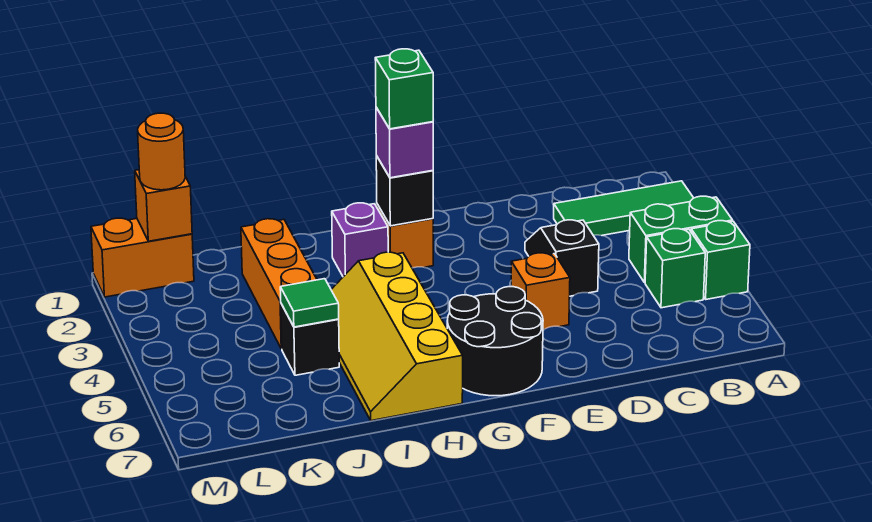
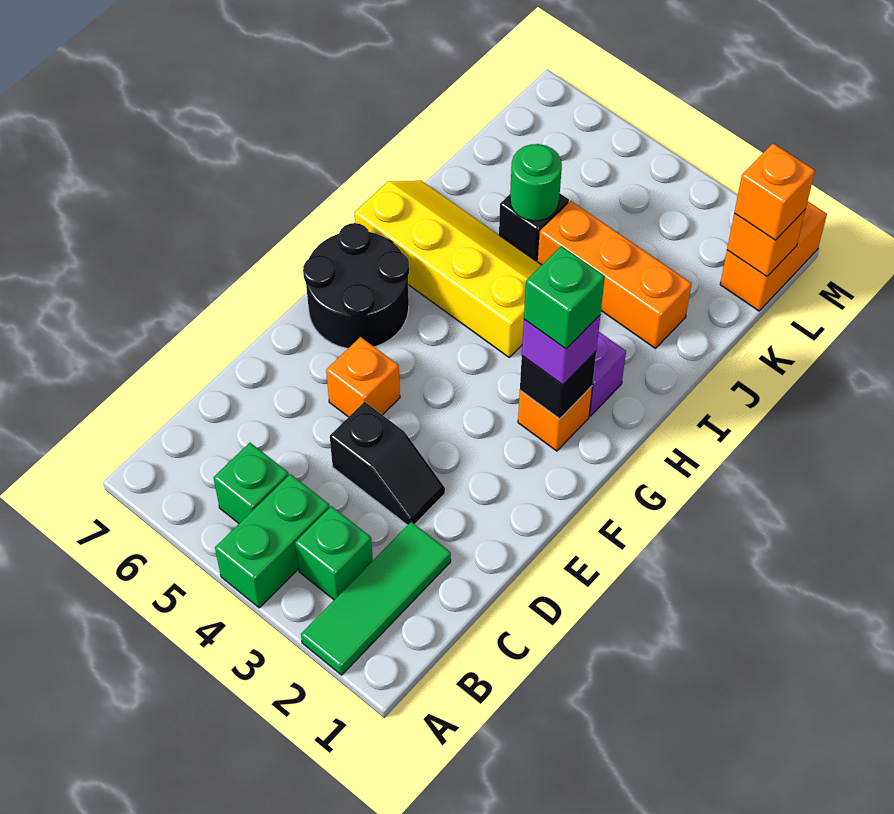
green 1x1 brick [691,221,750,299] -> green 1x1 brick moved to [295,506,373,600]
green 1x1 tile [280,279,339,327] -> green 1x1 round brick [510,144,562,221]
orange 1x1 round brick [138,113,185,190] -> orange 1x1 brick [734,143,815,240]

